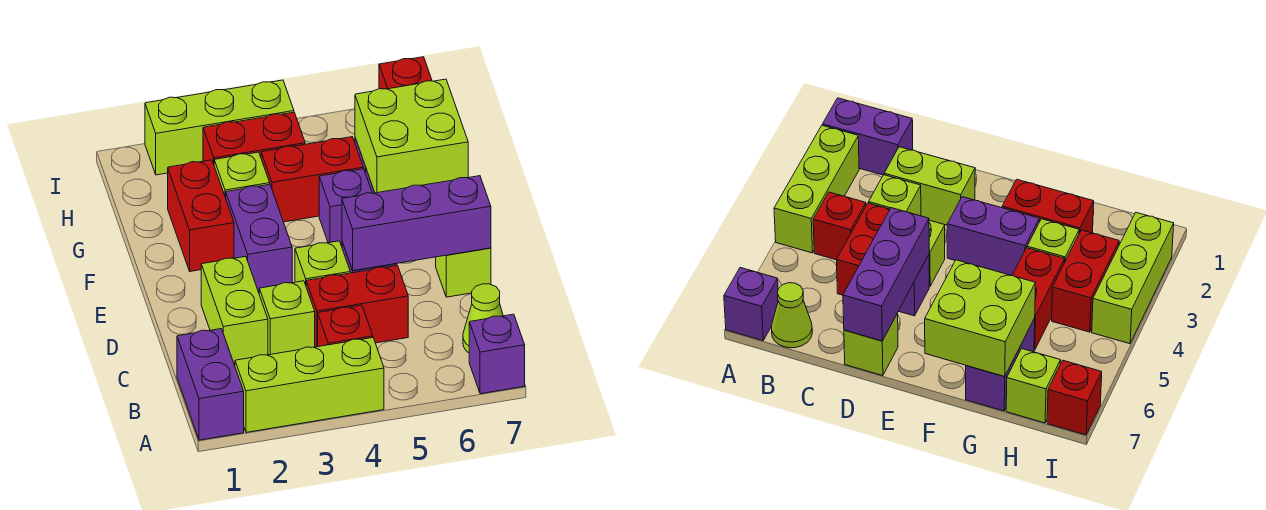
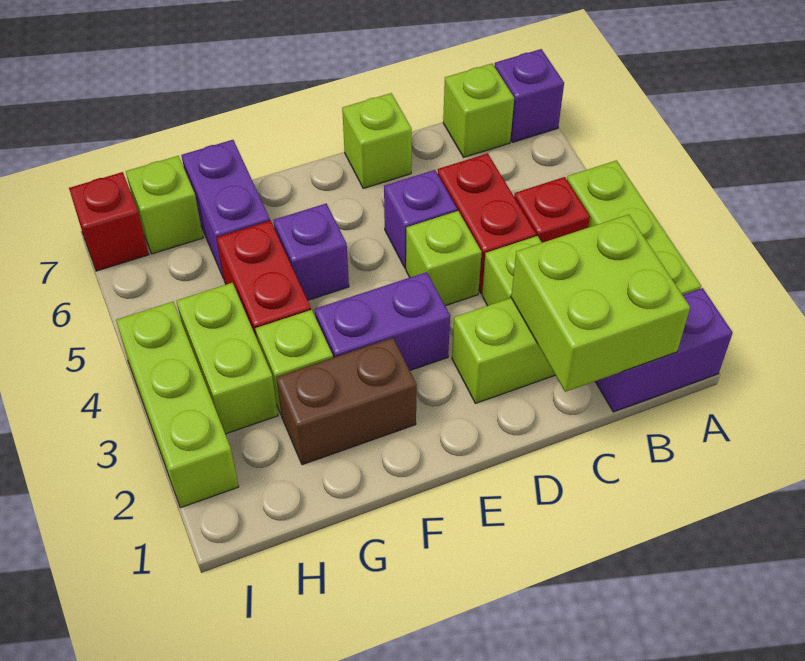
lime 1x1 cone [463,284,503,353] -> lime 1x1 brick [443,64,514,157]
purple 1x3 brick [342,176,491,271] -> none
red 1x2 brick [168,160,234,271] -> brown 1x2 brick [276,338,417,465]
lime 2x2 brick [355,79,468,193] -> lime 2x2 brick moved to [511,214,690,392]
red 1x2 brick [203,112,305,164] -> lime 1x2 brick [177,283,278,434]

